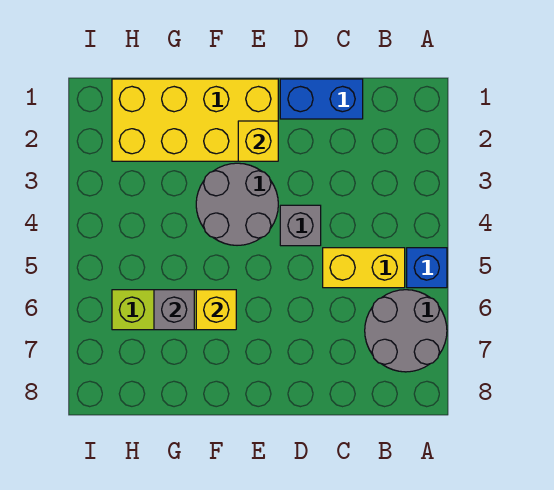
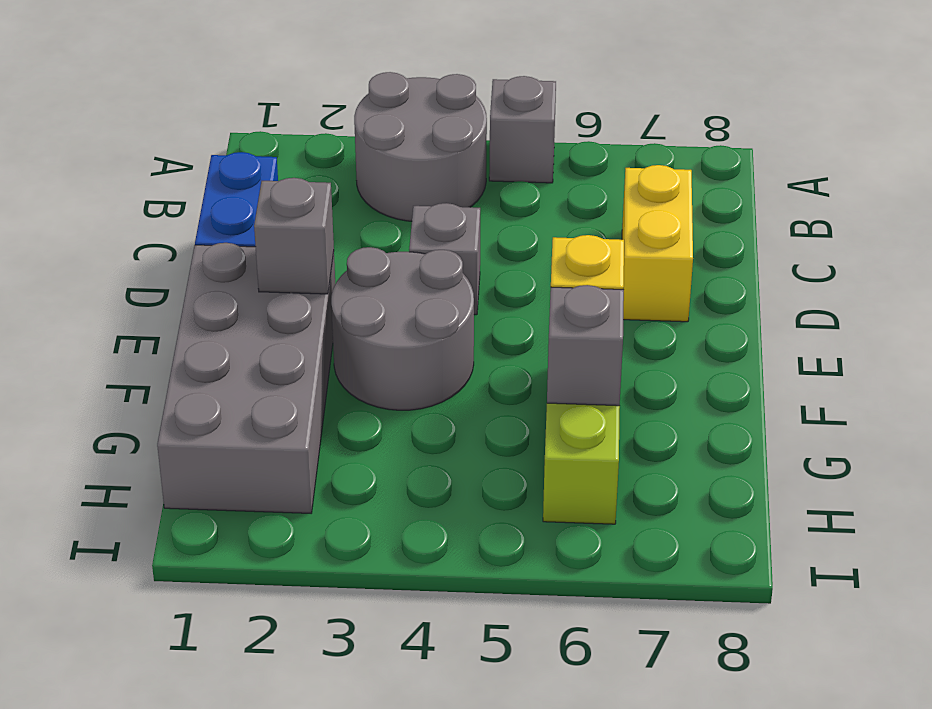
blue 1x1 brick [407,248,447,288] -> grey 1x1 brick [489,76,556,183]
grey 2x2 round brick [365,290,447,372] -> grey 2x2 round brick moved to [354,72,487,221]
yellow 1x2 brick [323,248,405,288] -> yellow 1x2 brick moved to [622,165,693,322]
yellow 2x4 brick [112,79,278,161] -> grey 2x4 brick [157,243,335,513]
yellow 1x1 brick [238,121,278,161] -> grey 1x1 brick [254,178,334,294]

